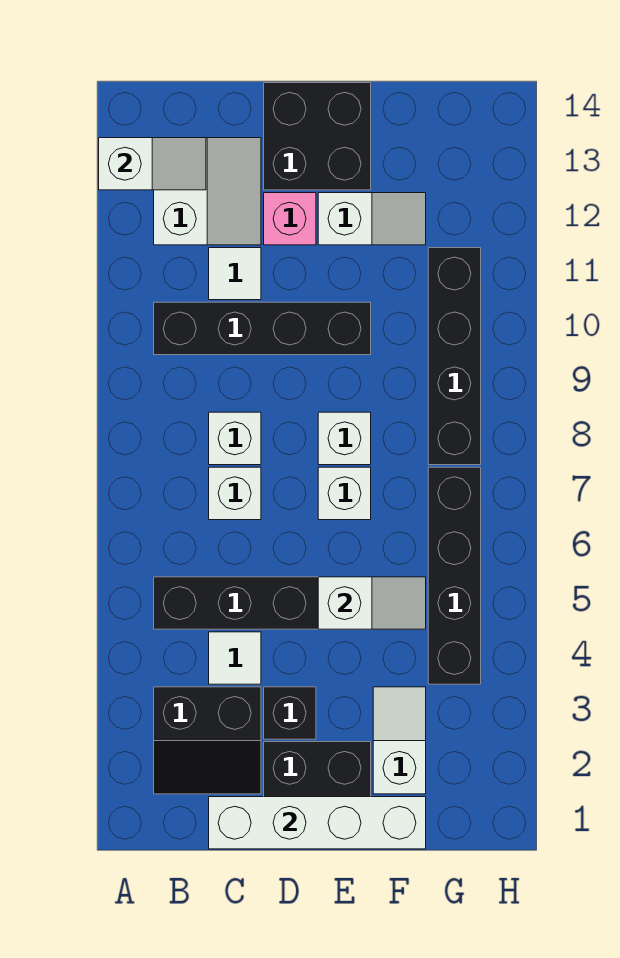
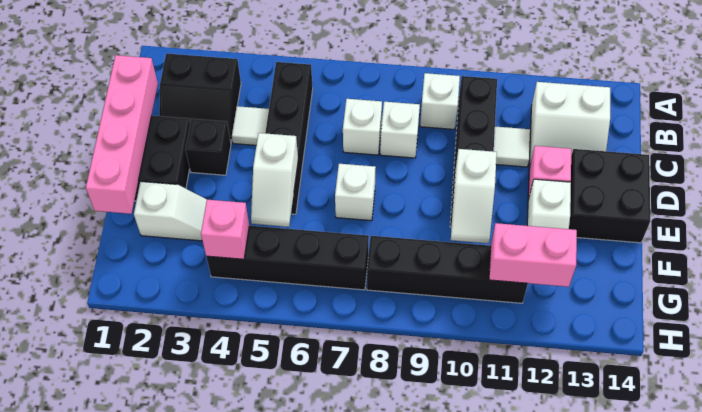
white 1x2 slope [99,138,206,190] -> white 1x2 slope moved to [451,149,497,243]
black 2x2 slope [154,687,261,794] -> black 2x2 slope turned to [159,53,241,142]
white 1x4 brick [209,797,426,849] -> pink 1x4 brick [86,55,158,214]
white 1x1 brick [318,412,371,465] -> white 1x1 brick moved to [420,73,460,129]
none -> pink 1x1 brick [201,200,249,259]
none -> pink 1x2 brick [489,223,577,287]

